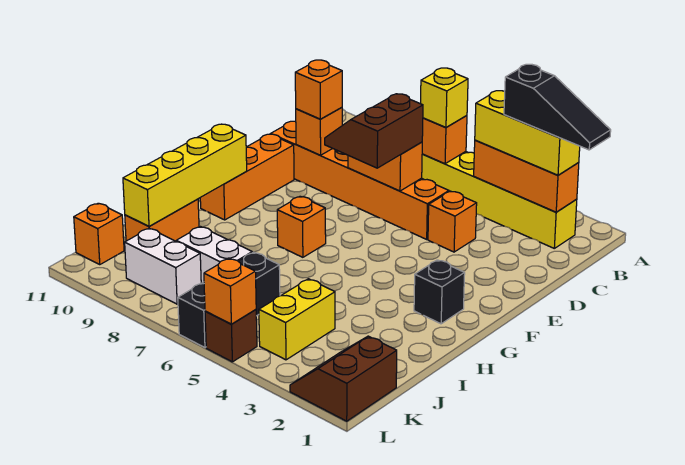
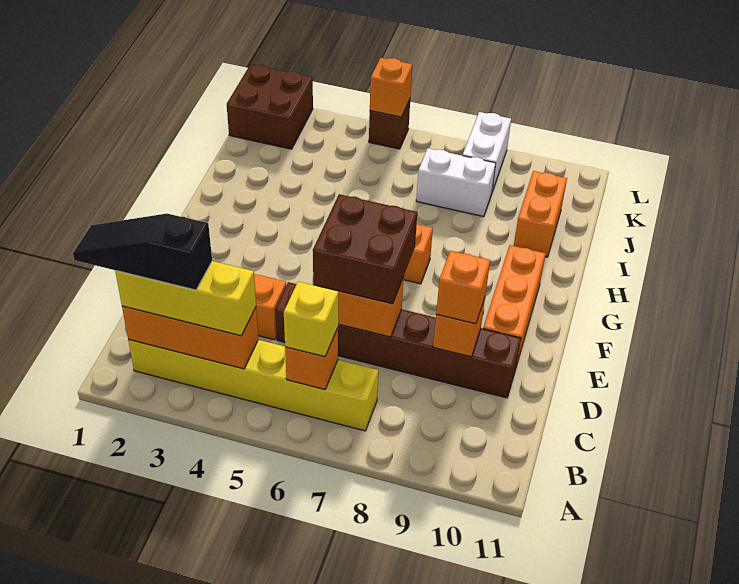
orange 1x6 brick [271,121,449,239] -> brown 1x6 brick [275,282,521,398]
brown 2x2 slope [325,94,423,168] -> brown 2x2 brick [313,194,417,304]
black 1x1 brick [414,260,465,324] -> none
yellow 1x4 brick [123,124,247,226] -> none
yellow 1x2 brick [259,279,335,360] -> none
black 1x3 brick [178,252,280,348] -> none
brown 2x2 slope [290,336,397,421] -> brown 2x2 brick [227,64,313,149]
white 1x2 brick [125,228,201,304] -> white 1x2 brick turned to [463,112,511,192]
orange 1x1 brick [74,203,124,264] -> none

